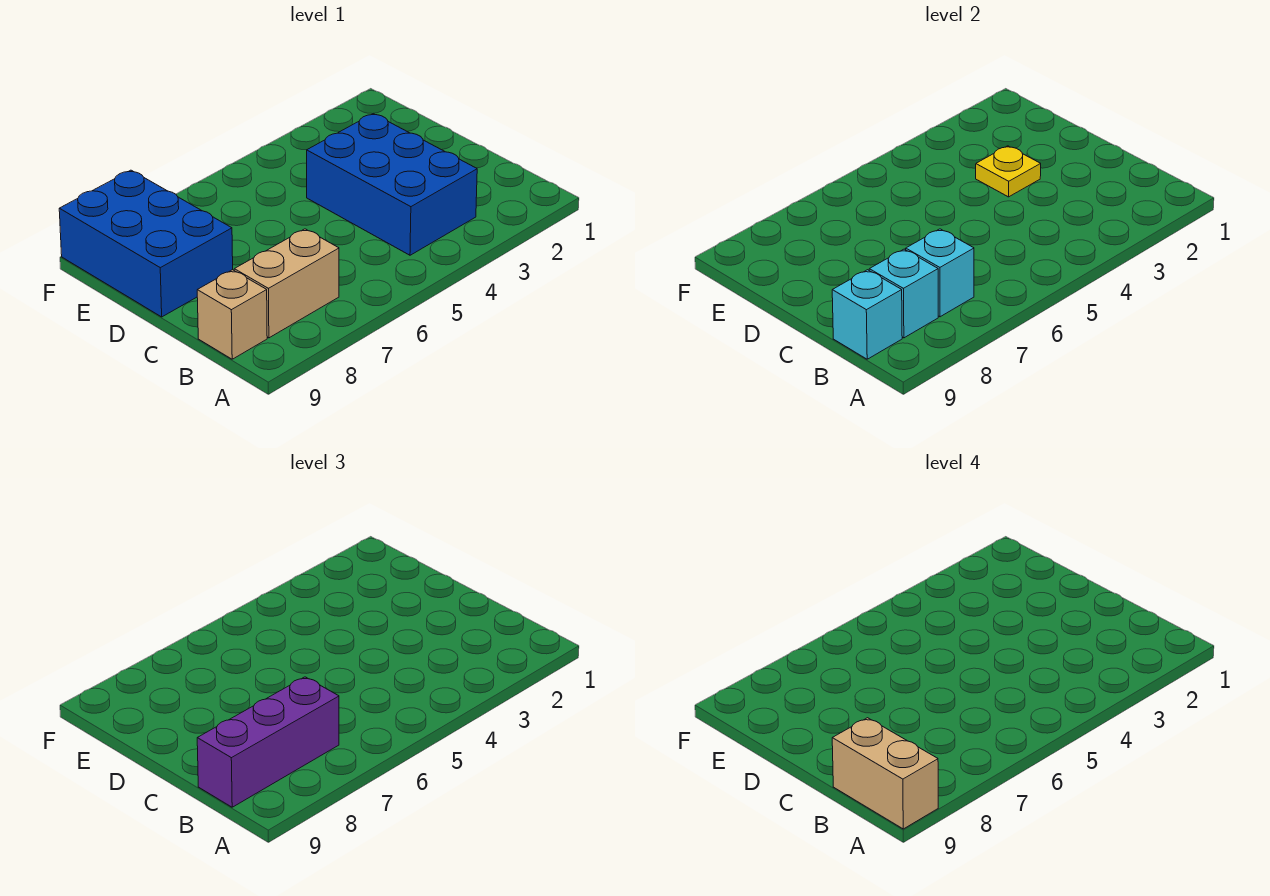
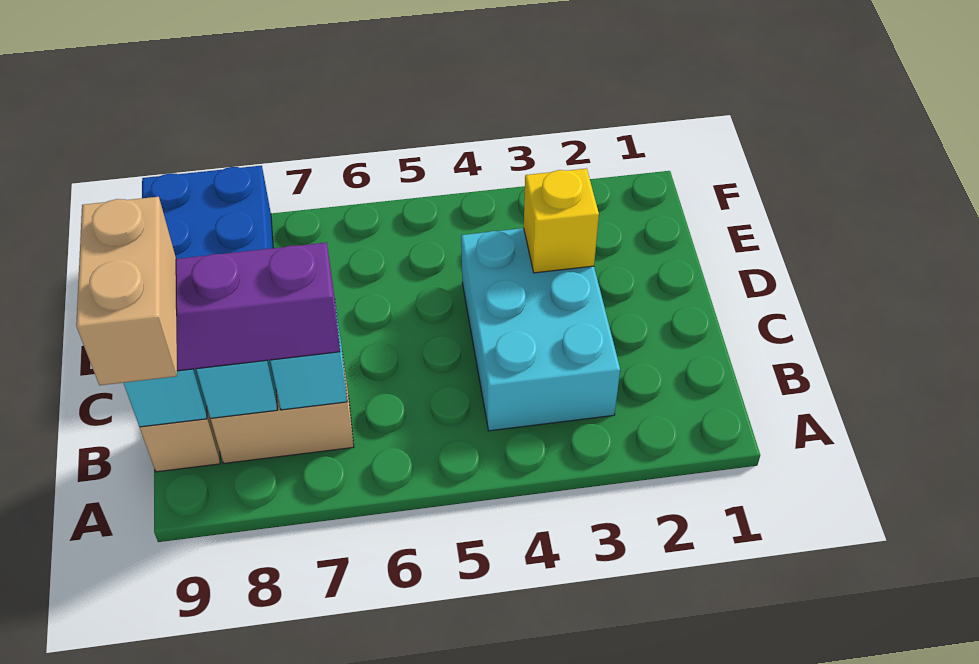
blue 2x3 brick [307,114,477,255] -> cyan 2x3 brick [461,228,620,431]
yellow 1x1 plate [976,146,1041,197] -> yellow 1x1 brick [524,168,599,273]

